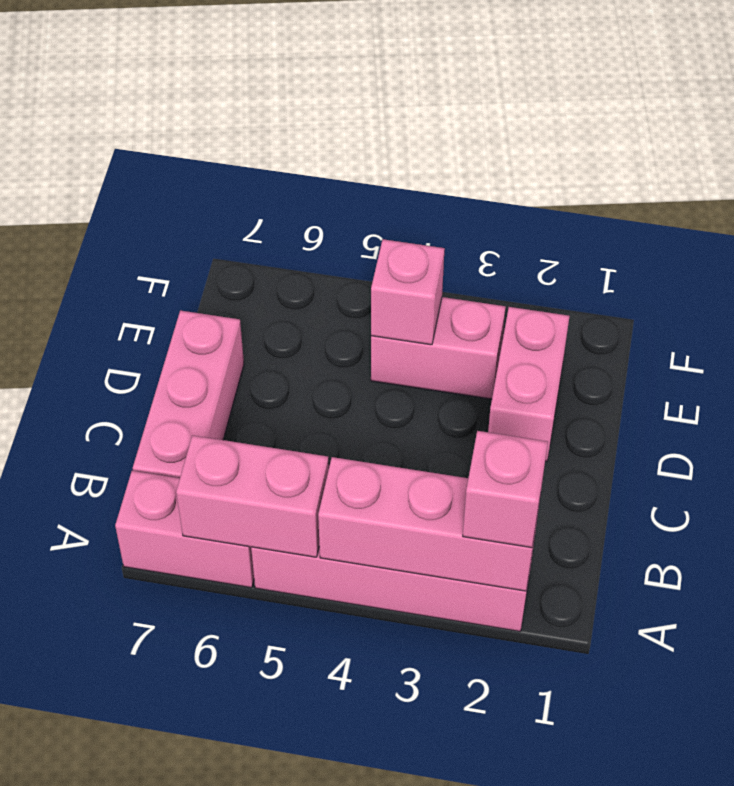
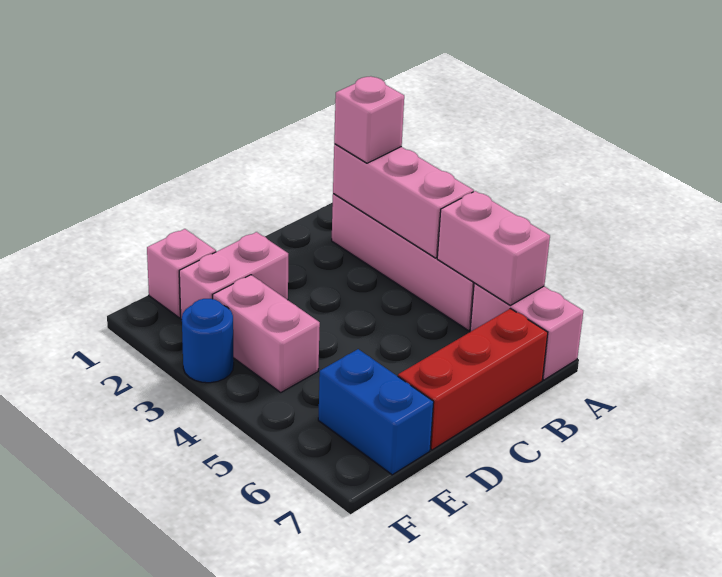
pink 1x3 brick [133,310,244,478] -> red 1x3 brick [398,309,548,450]
pink 1x1 brick [371,239,445,345] -> pink 1x1 brick moved to [147,229,216,318]
none -> blue 1x2 brick [318,349,434,475]
none -> blue 1x1 round brick [182,299,234,383]

